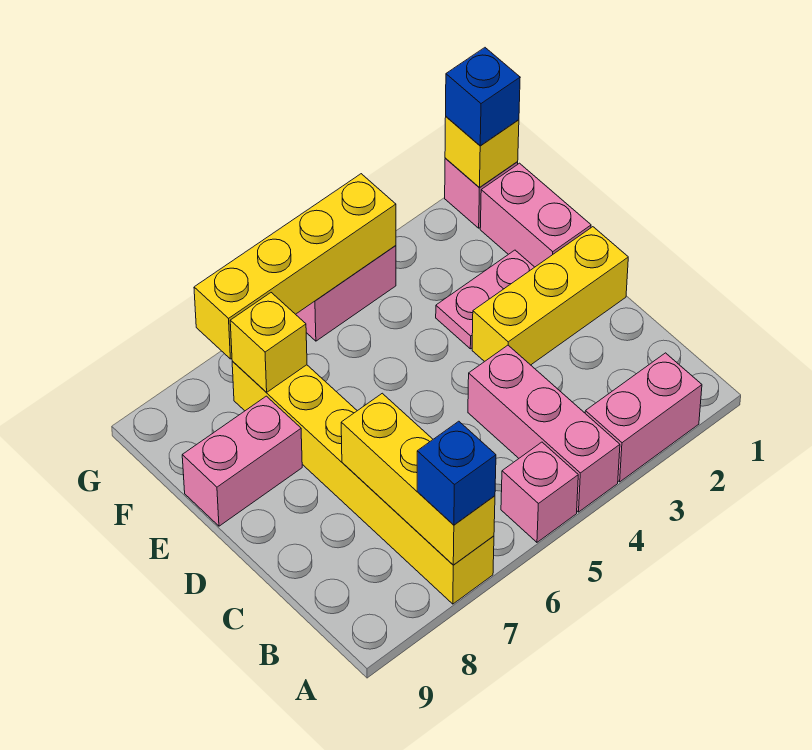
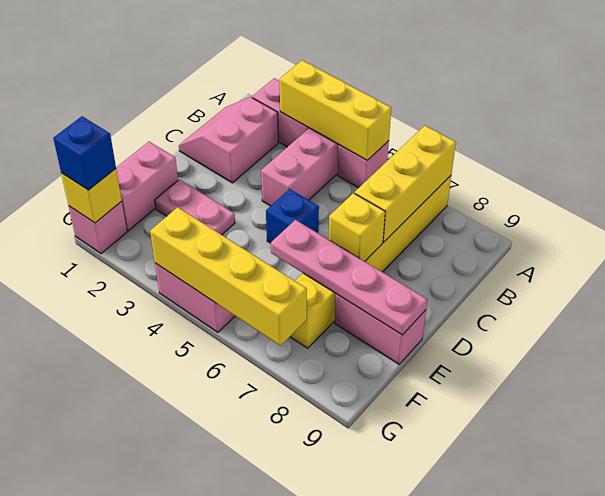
blue 1x1 brick [417,421,496,525] -> blue 1x1 brick moved to [266,189,319,243]
none -> pink 2x2 slope [179,97,278,183]
yellow 1x3 brick [472,227,628,365] -> yellow 1x3 brick moved to [280,60,391,160]
none -> pink 1x4 plate [271,220,427,335]
yellow 1x1 brick [230,293,307,392] -> yellow 1x1 brick moved to [329,193,385,261]

